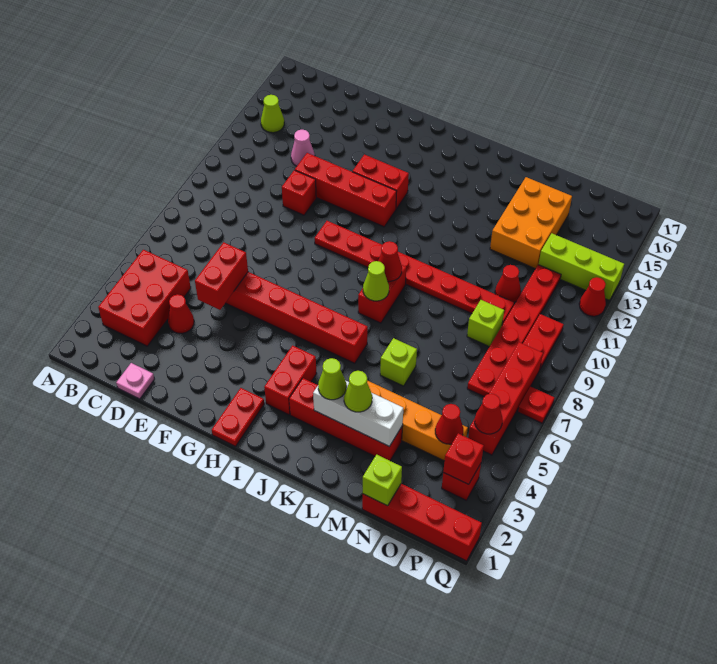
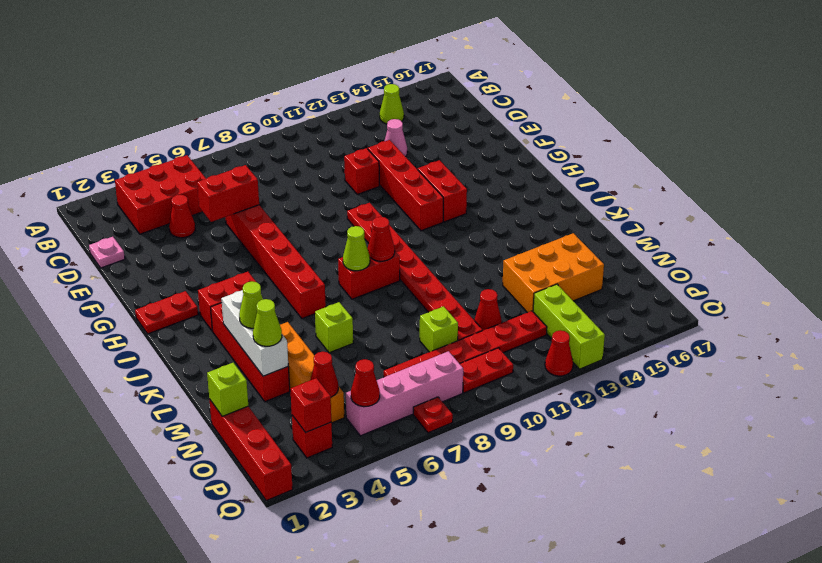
lime 1x1 cone [318,358,346,400] -> lime 1x1 cone moved to [253,299,282,346]
red 1x4 brick [468,342,543,455] -> pink 1x4 brick [346,351,463,436]

